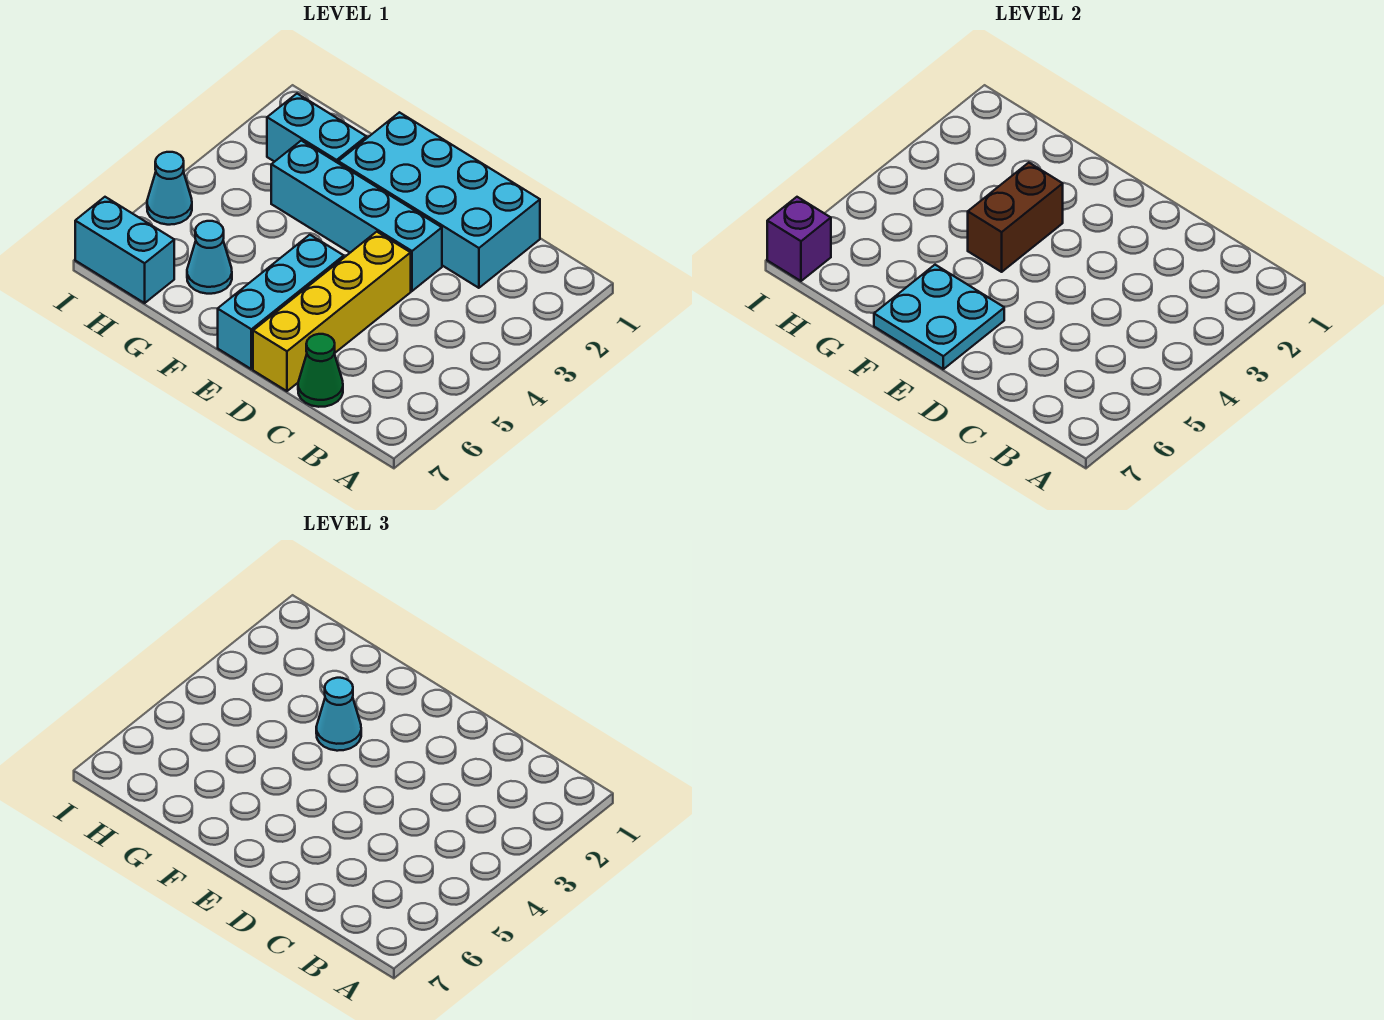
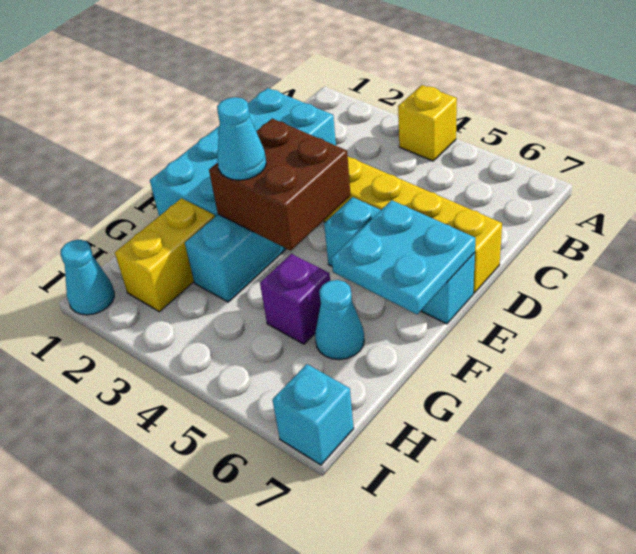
none -> yellow 1x1 brick [398,85,457,161]
green 1x1 cone [298,334,343,407] -> none
brown 1x2 brick [968,163,1063,272] -> brown 2x2 brick [209,119,351,251]
cyan 1x2 brick [267,94,366,163] -> yellow 1x2 brick [115,198,215,312]
cyan 1x2 brick [75,197,174,303] -> cyan 1x1 brick [273,364,354,465]
cyan 1x1 cone [147,152,192,225] -> cyan 1x1 cone moved to [60,240,114,315]
purple 1x1 brick [767,197,831,281] -> purple 1x1 brick moved to [260,254,330,344]

